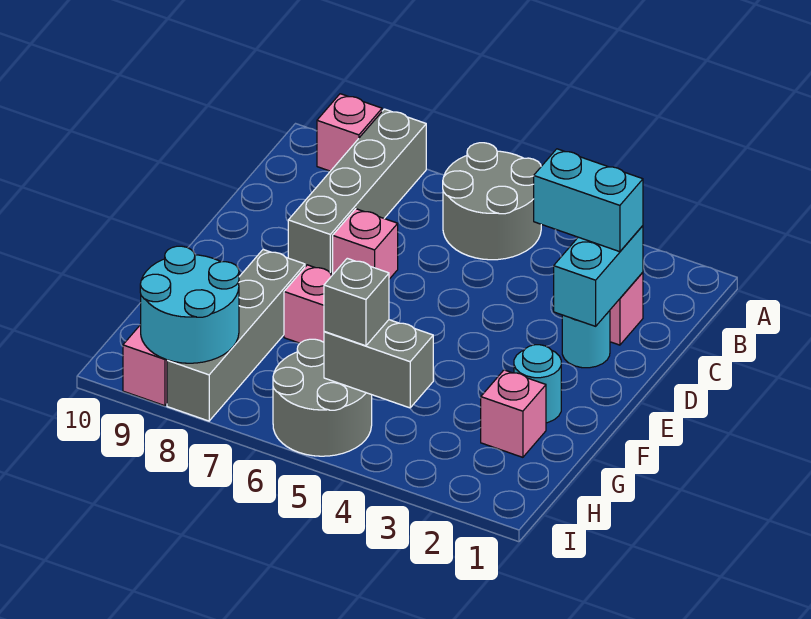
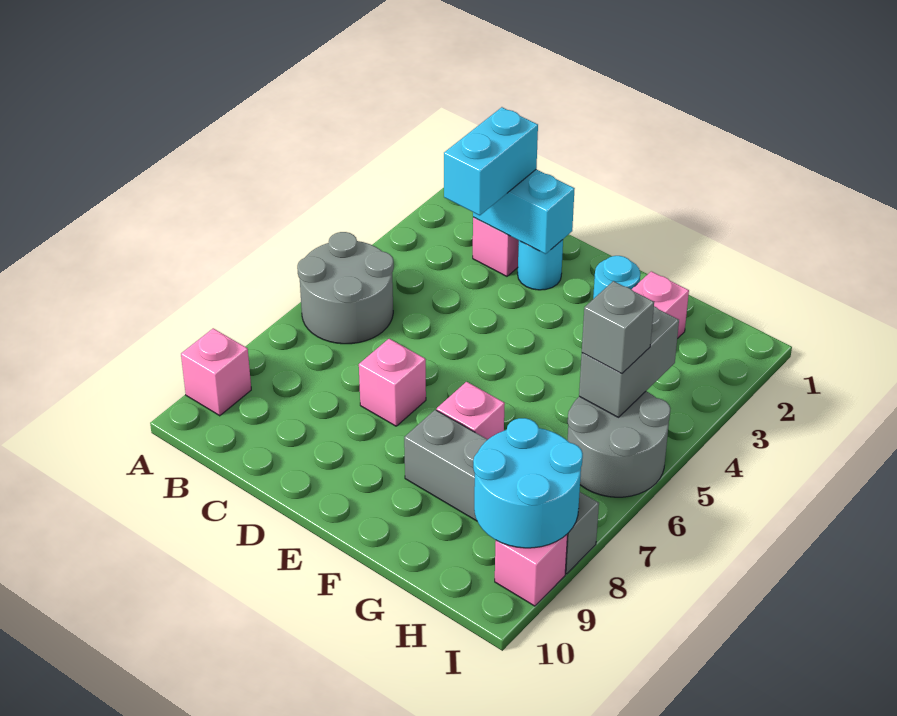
grey 1x4 brick [288,109,426,273] -> none

